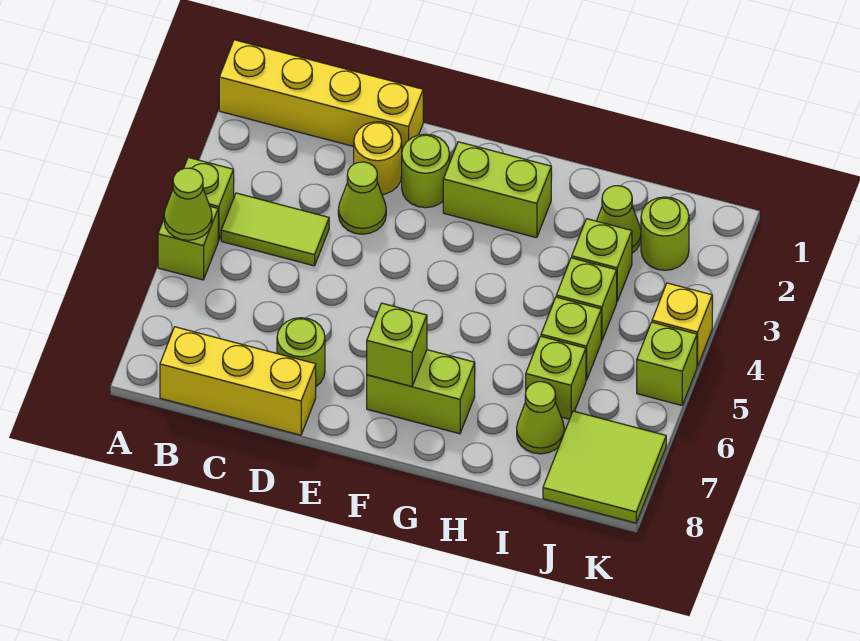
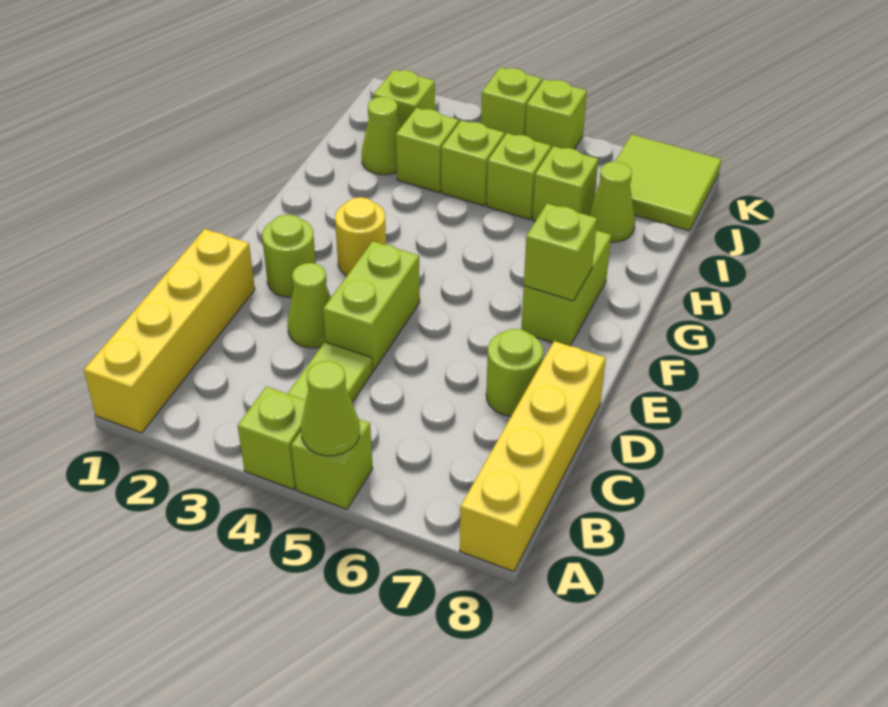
yellow 1x3 brick [160,327,316,435] -> yellow 1x4 brick [460,341,606,571]
yellow 1x1 round brick [354,122,402,194] -> yellow 1x1 round brick moved to [335,197,386,276]
lime 1x2 brick [443,142,551,238] -> lime 1x2 brick moved to [323,241,420,371]
lime 1x1 round brick [641,197,689,270] -> lime 1x1 brick [373,70,435,128]
yellow 1x1 brick [652,283,712,366] -> lime 1x1 brick [481,67,542,136]

